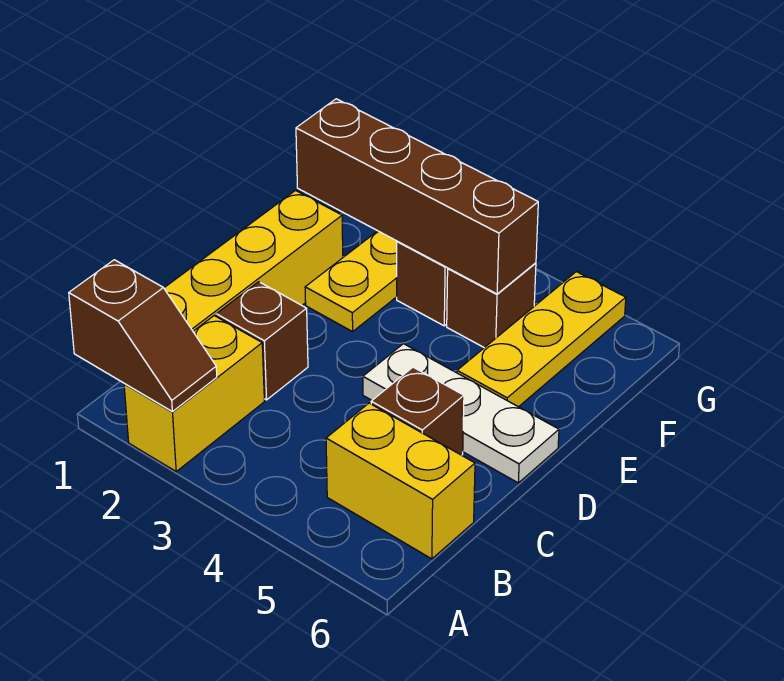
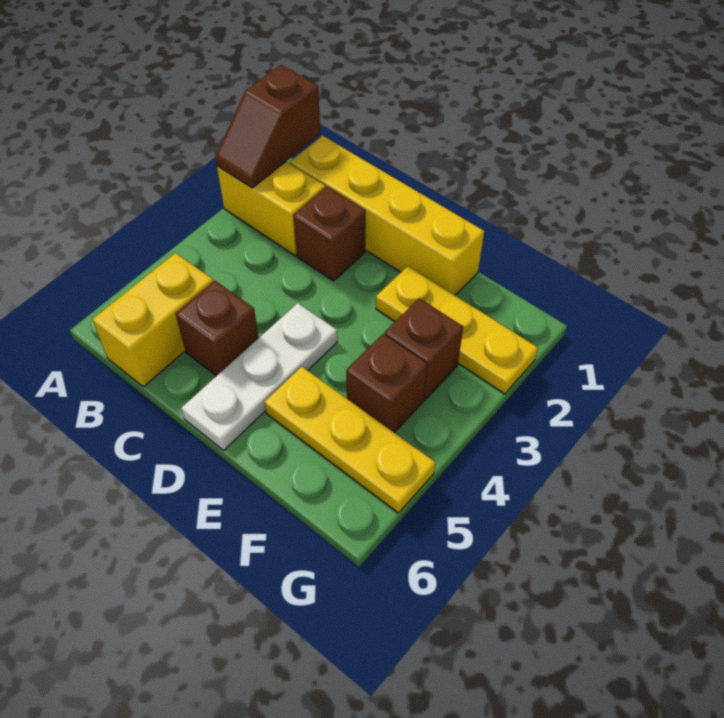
brown 1x4 brick [296,99,538,294] -> none

